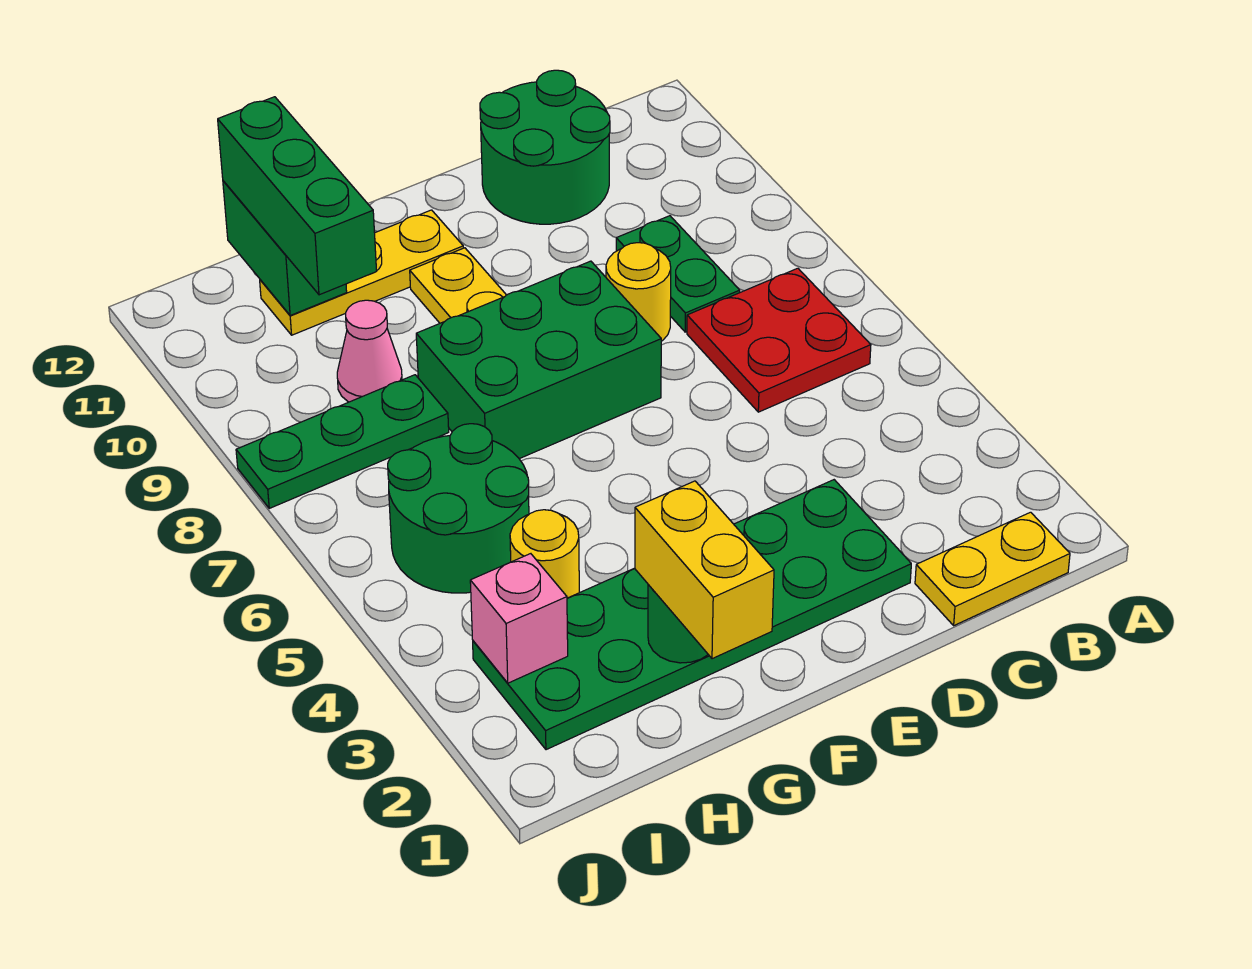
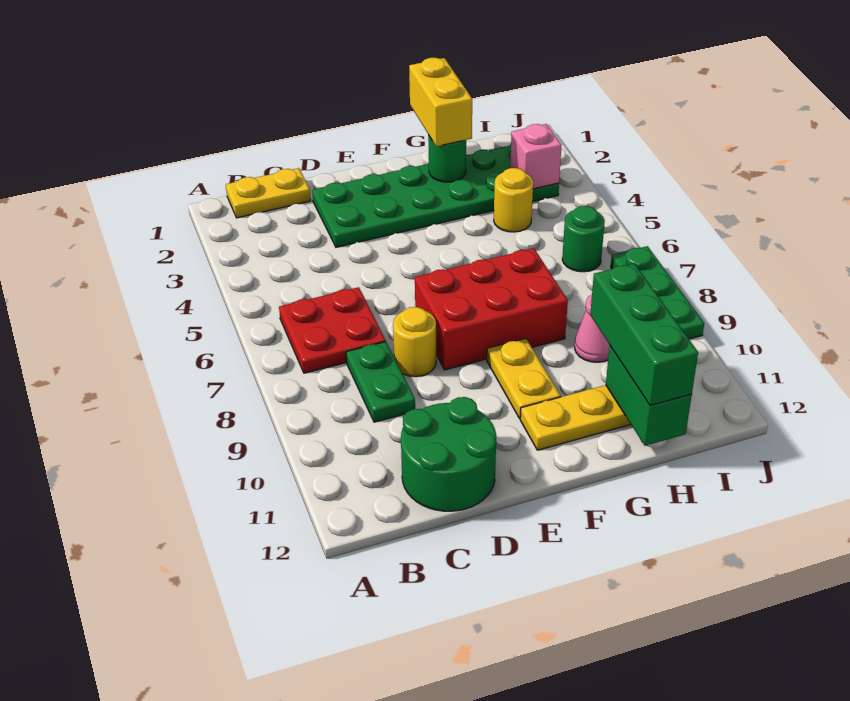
green 2x3 brick [416,261,661,459] -> red 2x3 brick [415,248,568,370]
green 2x2 round brick [388,424,529,593] -> green 1x1 round brick [562,206,605,272]
green 1x3 plate [236,375,449,508] -> green 1x3 plate turned to [611,246,704,339]

